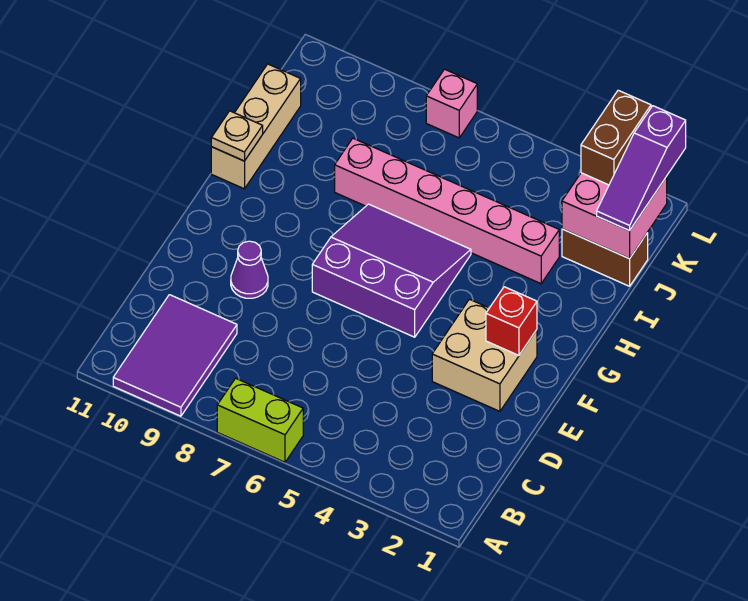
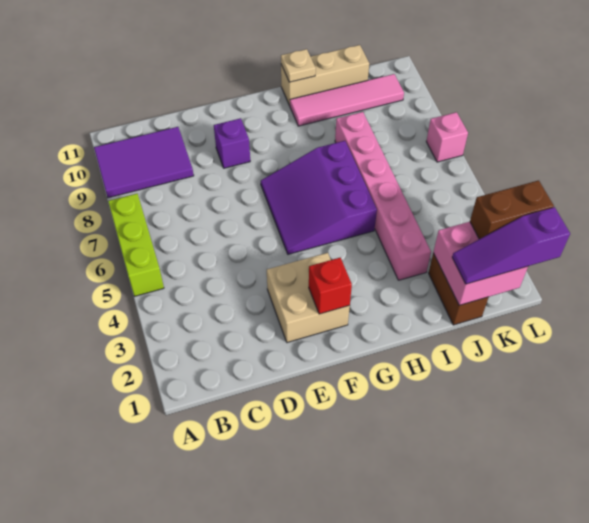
lime 1x2 brick [217,378,303,462] -> lime 1x3 brick [108,194,164,296]
purple 1x1 cone [231,241,268,298] -> purple 1x1 brick [214,118,250,168]
purple 3x3 slope [312,204,471,337] -> purple 3x3 slope turned to [261,141,377,254]
none -> pink 1x4 tile [290,74,404,126]

